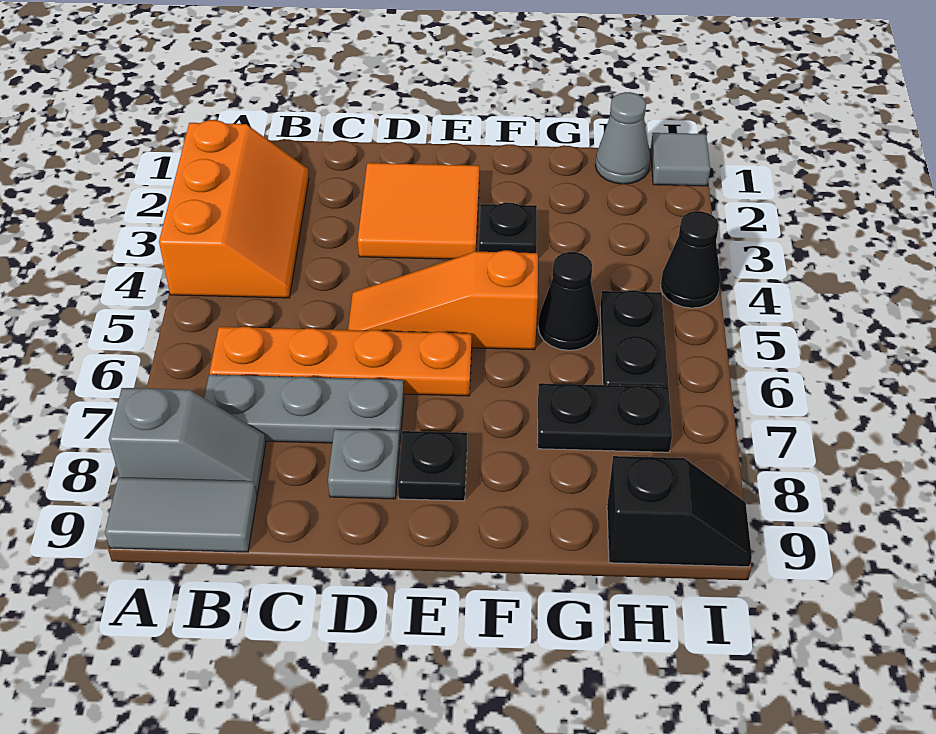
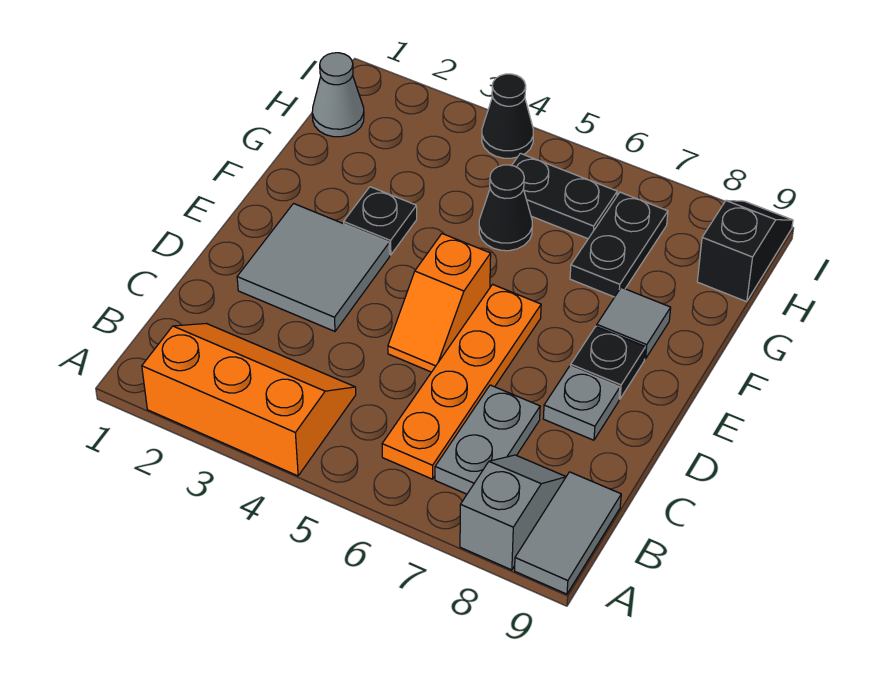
grey 1x3 plate [204,375,404,443] -> grey 1x2 plate [435,385,540,494]
orange 2x2 tile [358,163,479,259] -> grey 2x2 tile [237,204,390,331]
orange 1x3 slope [348,250,538,350] -> orange 1x2 slope [388,234,491,372]
grey 1x1 tile [651,133,710,186] -> grey 1x1 tile moved to [597,287,671,359]

